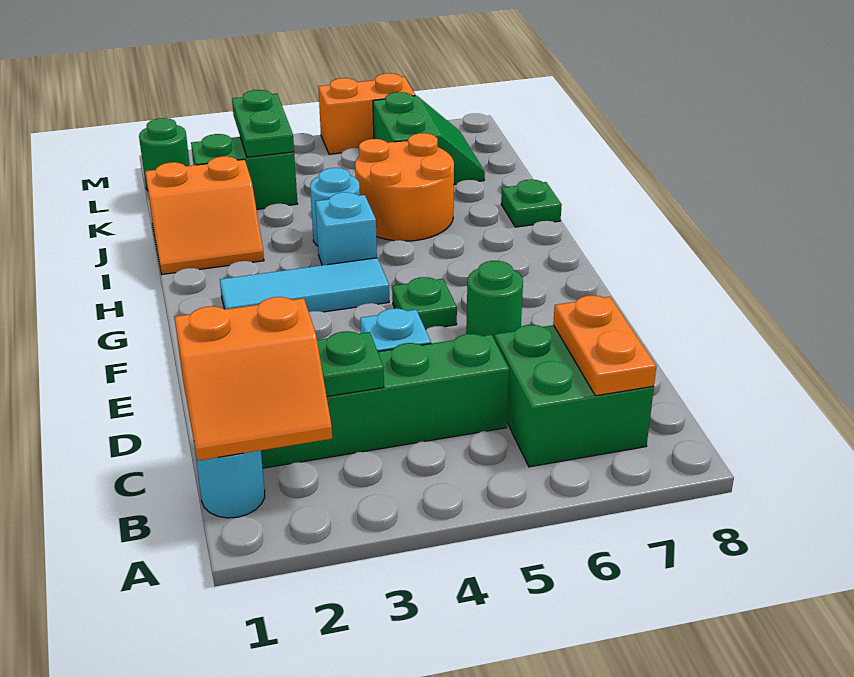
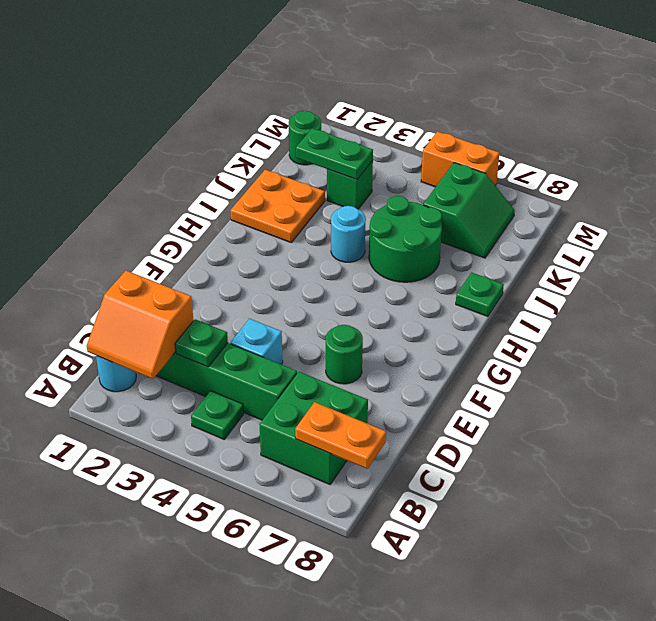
orange 1x2 plate [553,295,656,396] -> orange 1x2 plate turned to [295,402,386,469]
green 1x1 plate [392,277,457,329] -> green 1x1 plate moved to [191,391,244,439]
cyan 1x3 tile [220,258,389,312] -> none
cyan 1x1 brick [315,192,377,265] -> none
orange 2x2 slope [145,156,264,274] -> orange 2x2 plate [230,170,325,242]
orange 2x2 round brick [355,133,454,241] -> green 2x2 round brick [369,196,442,282]
green 1x2 brick [191,134,297,209] -> green 1x1 brick [327,161,373,209]
green 1x2 plate [232,90,294,157] -> green 1x2 plate turned to [296,128,373,180]

